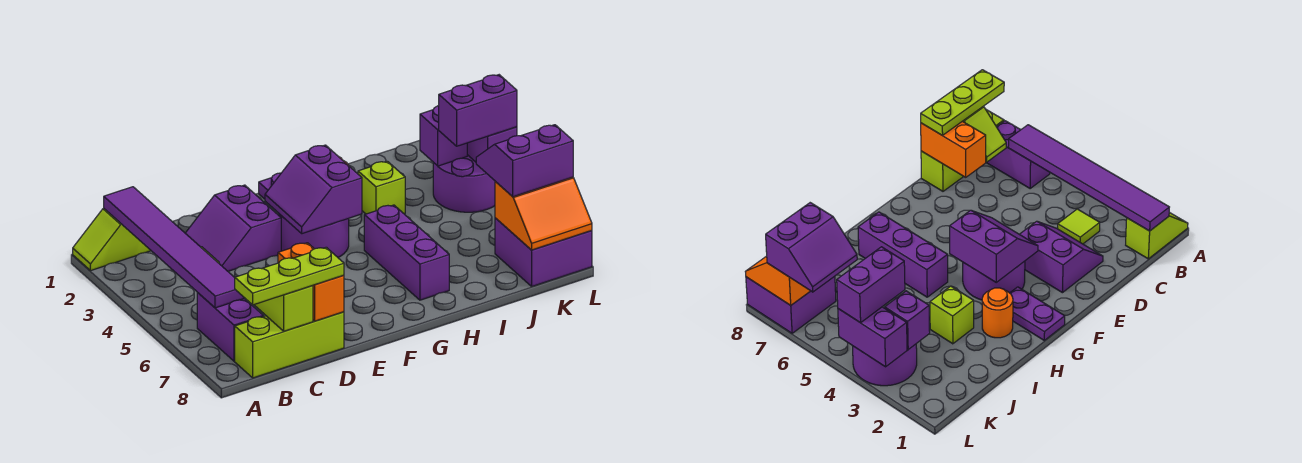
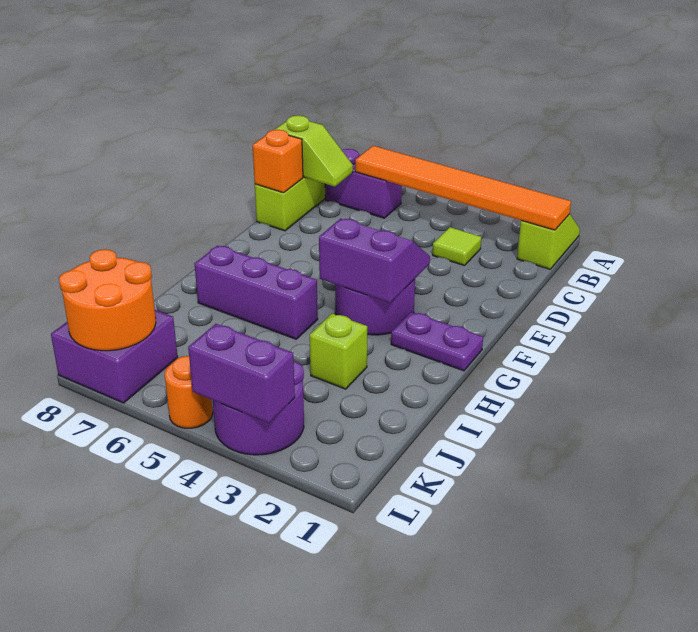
purple 1x6 tile [104,187,244,308] -> orange 1x6 tile [355,146,571,230]
lime 1x3 plate [235,247,344,305] -> none
purple 2x2 slope [185,185,281,271] -> none
orange 1x2 brick [278,243,344,321] -> orange 1x1 brick [253,130,303,193]
orange 1x1 round brick [982,288,1013,338] -> orange 1x1 round brick moved to [165,356,213,428]
purple 1x1 brick [420,106,467,166] -> none
purple 1x2 brick [439,75,517,146] -> none
purple 2x2 slope [476,125,573,197] -> none
orange 2x2 slope [495,177,592,250] -> orange 2x2 round brick [59,249,156,351]

